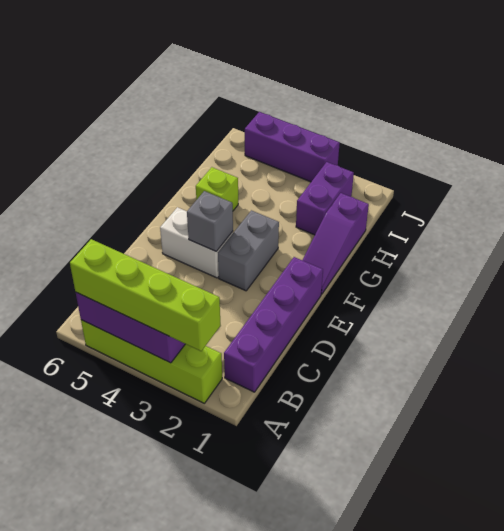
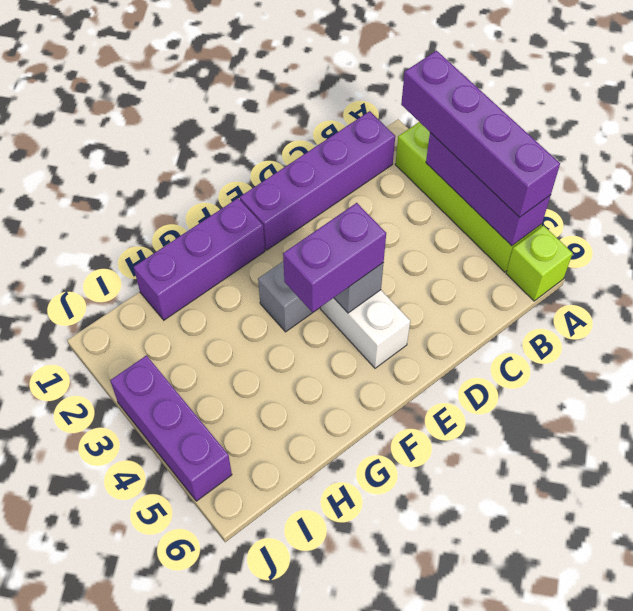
lime 1x4 brick [70,239,220,351] -> purple 1x4 brick [401,51,560,217]
purple 1x3 slope [302,193,369,294] -> purple 1x3 brick [134,198,265,320]
lime 1x1 brick [196,167,238,211] -> lime 1x1 brick moved to [506,226,572,301]
purple 1x2 brick [296,162,354,235] -> purple 1x2 brick moved to [283,203,386,313]

